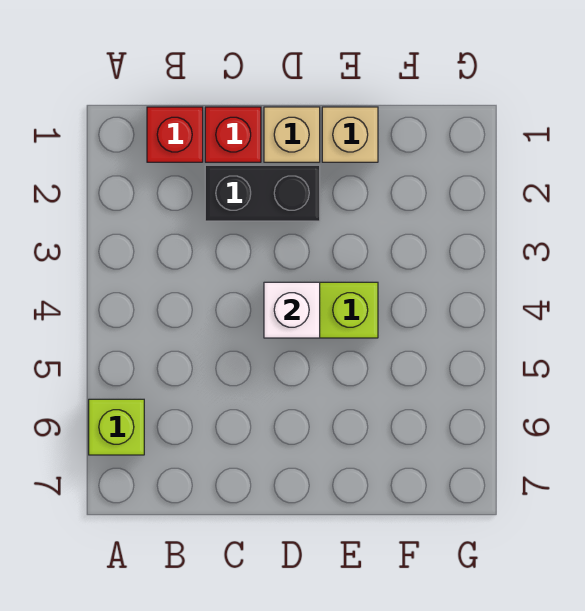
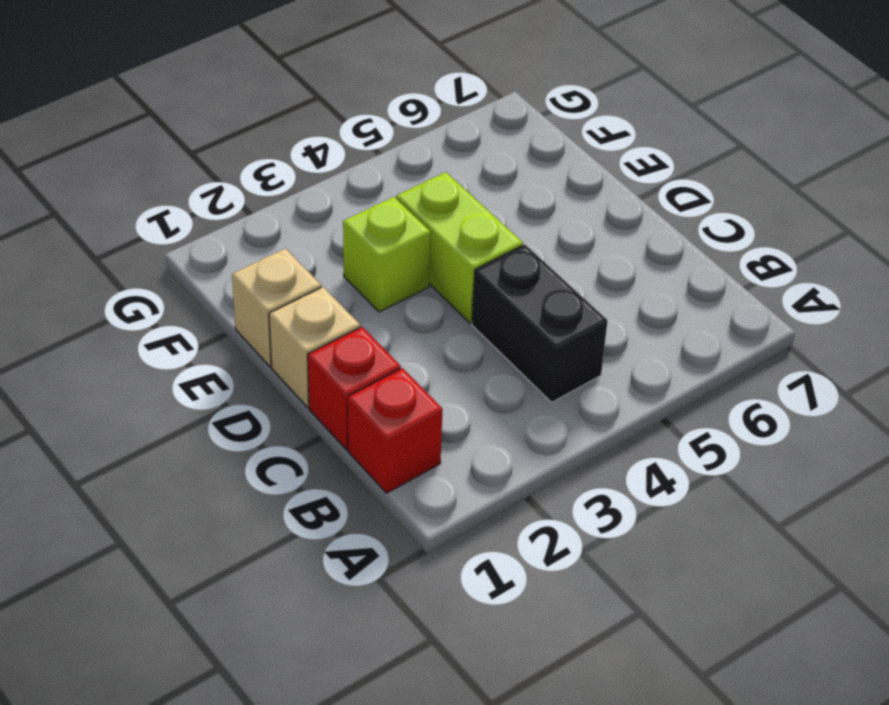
lime 1x1 brick [89,399,144,455] -> lime 1x1 brick moved to [343,197,431,312]
black 1x2 brick [205,165,320,221] -> black 1x2 brick moved to [472,245,608,402]
white 1x1 brick [264,282,320,338] -> none

